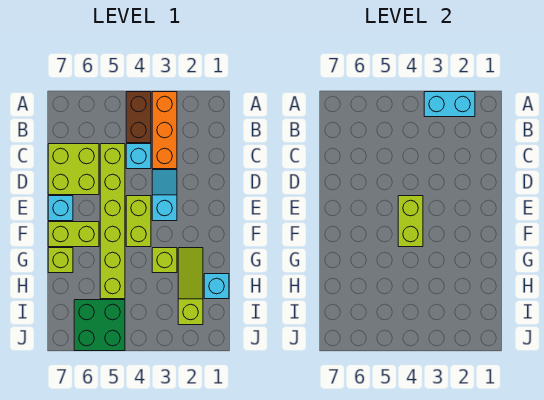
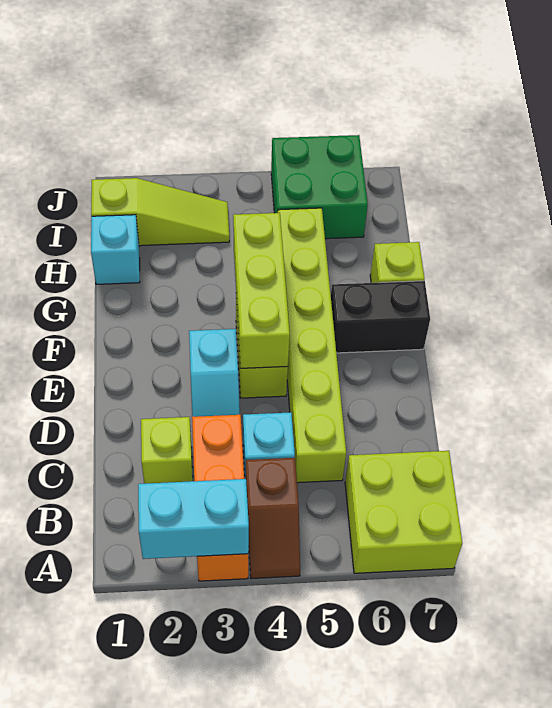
brown 1x2 brick [126,92,151,143] -> brown 1x2 slope [246,458,300,579]
lime 2x2 brick [48,144,99,195] -> lime 2x2 brick moved to [345,451,462,573]
lime 1x2 brick [398,196,423,247] -> lime 1x3 brick [233,213,290,368]
cyan 1x1 brick [48,196,73,221] -> none
lime 1x2 brick [48,222,99,247] -> black 1x2 brick [331,281,430,353]
lime 1x3 slope [178,248,203,325] -> lime 1x3 slope turned to [91,178,229,246]
lime 1x1 brick [152,248,177,273] -> lime 1x1 brick moved to [141,417,193,484]

